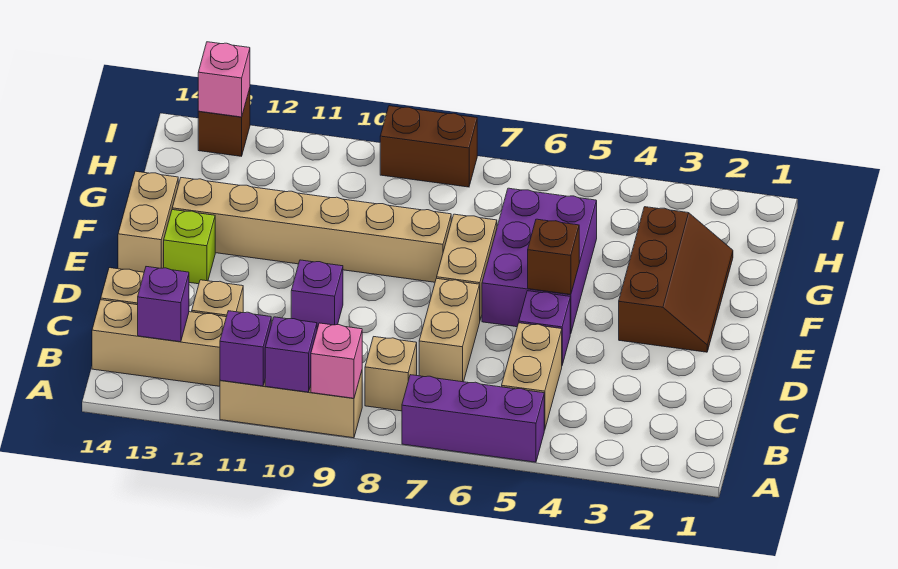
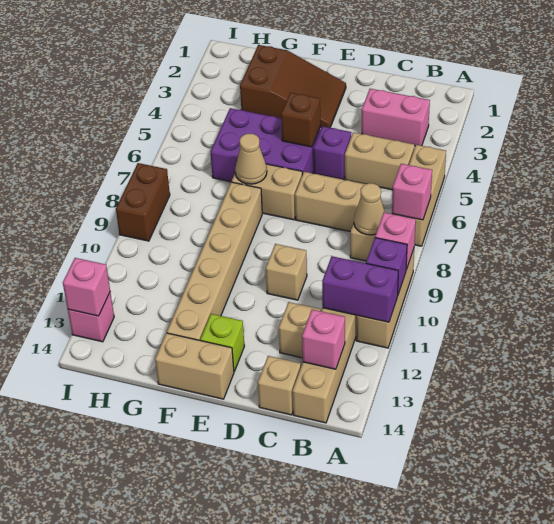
purple 1x3 brick [402,375,544,462] -> tan 1x3 brick [395,145,446,246]
none -> pink 1x1 brick [392,164,432,220]
purple 1x1 brick [220,311,271,386] -> purple 1x2 brick [322,256,398,322]
none -> pink 1x2 brick [362,89,430,146]
none -> tan 1x1 cone [354,183,385,235]
purple 1x1 brick [138,267,189,342] -> pink 1x1 brick [302,310,345,369]
purple 1x1 brick [291,260,343,329] -> tan 1x1 brick [266,244,307,300]
brown 2x3 slope [619,207,733,352] -> brown 2x3 slope turned to [240,45,346,128]
none -> tan 1x1 cone [235,134,267,184]
brown 1x1 brick [198,88,250,156] -> pink 1x1 brick [68,292,114,342]

